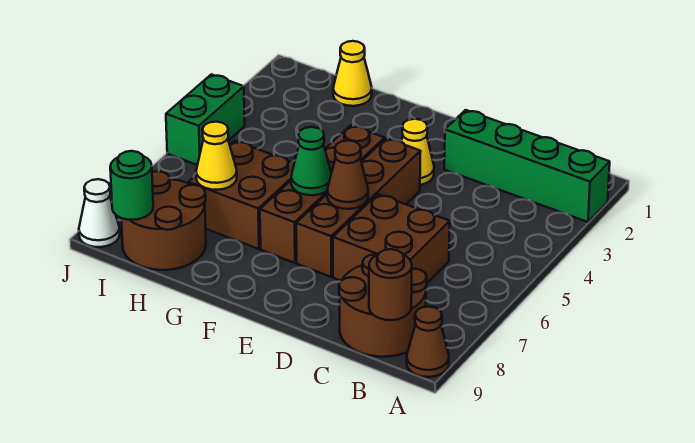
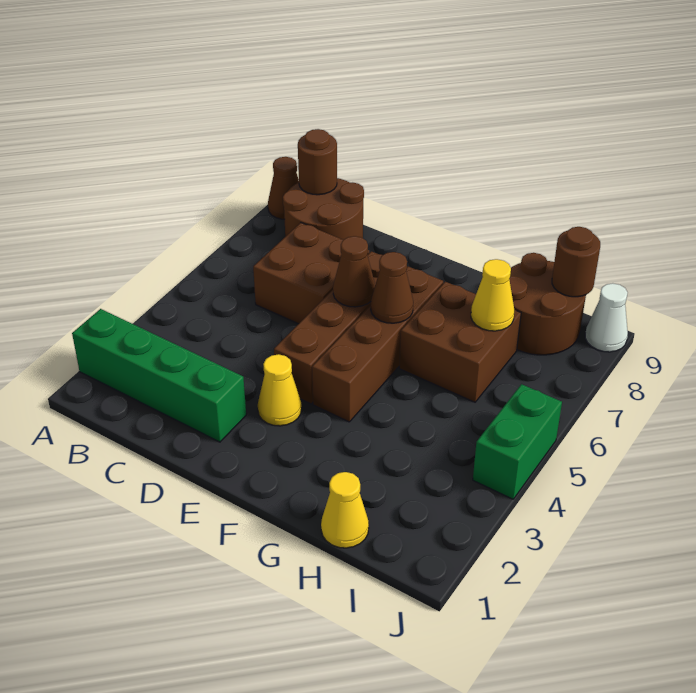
green 1x1 cone [291,127,331,195] -> brown 1x1 cone [371,252,413,323]
green 1x1 round brick [110,151,153,220] -> brown 1x1 round brick [552,227,600,297]

